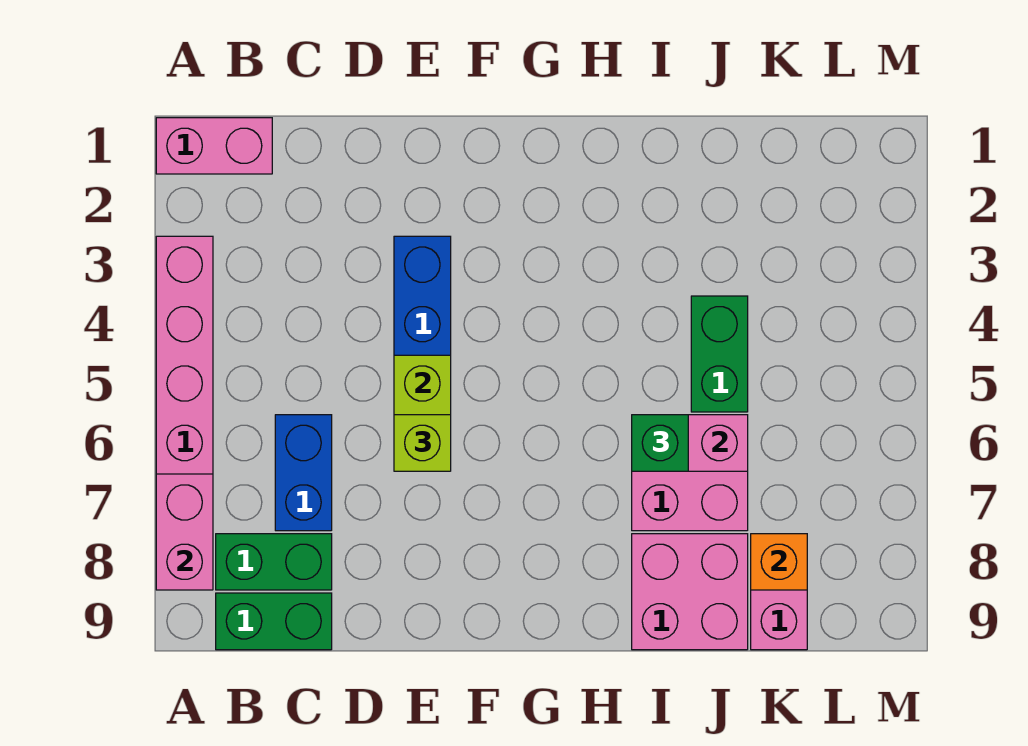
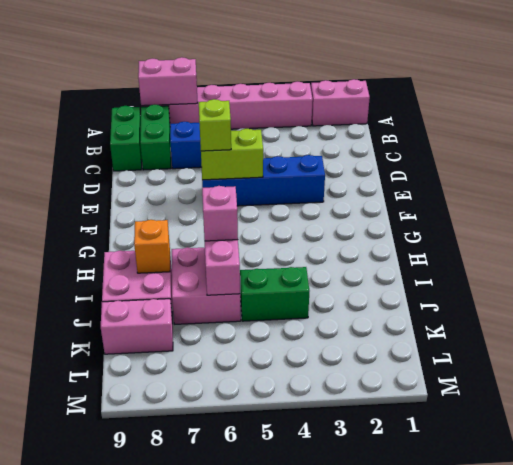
pink 1x2 brick [156,118,272,174] -> pink 1x2 brick turned to [311,79,370,126]
green 1x1 brick [632,415,688,471] -> pink 1x1 brick [202,186,238,241]
orange 1x1 brick [751,534,807,590] -> orange 1x1 brick moved to [134,220,170,273]

